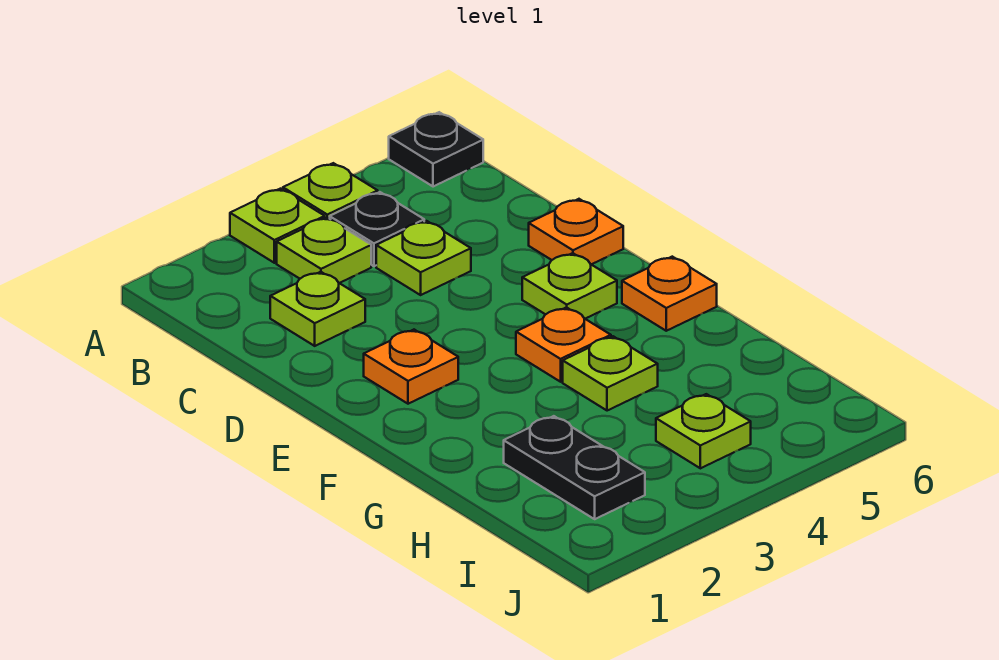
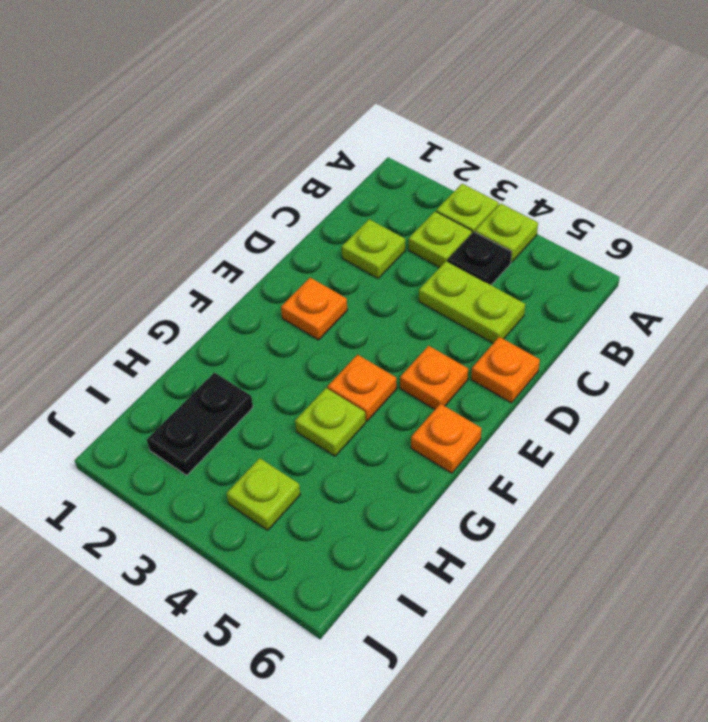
black 1x1 plate [389,112,483,187] -> none
lime 1x1 plate [376,221,471,295] -> lime 1x2 plate [419,261,525,343]
lime 1x1 plate [522,253,617,319] -> orange 1x1 plate [400,346,468,409]

